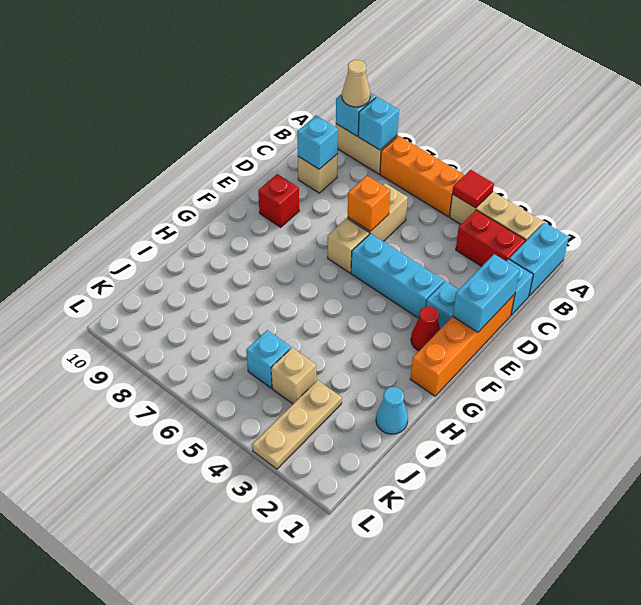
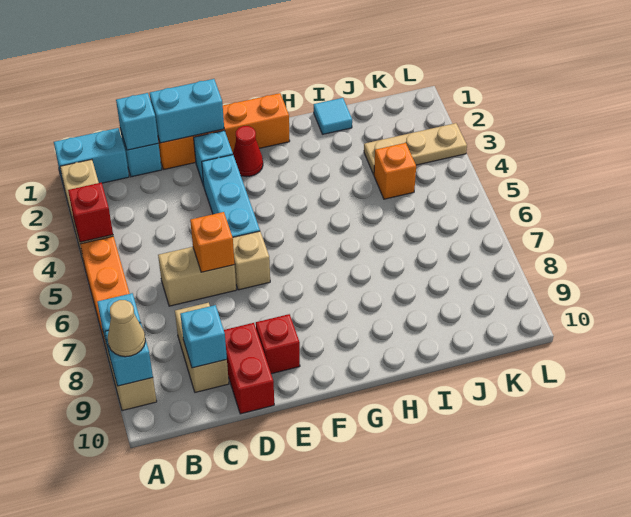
red 1x1 tile [452,170,494,208] -> red 1x1 brick [68,183,113,242]
red 1x2 brick [456,210,525,266] -> red 1x2 brick moved to [224,323,274,414]
tan 1x1 brick [298,154,338,193] -> tan 1x2 brick [175,303,229,392]
cyan 1x1 cone [376,387,408,434] -> cyan 1x1 tile [314,98,352,134]
tan 1x1 brick [271,348,316,404] -> orange 1x1 brick [374,143,416,199]
cyan 1x1 brick [246,330,291,388] -> cyan 1x1 brick moved to [116,93,158,150]

